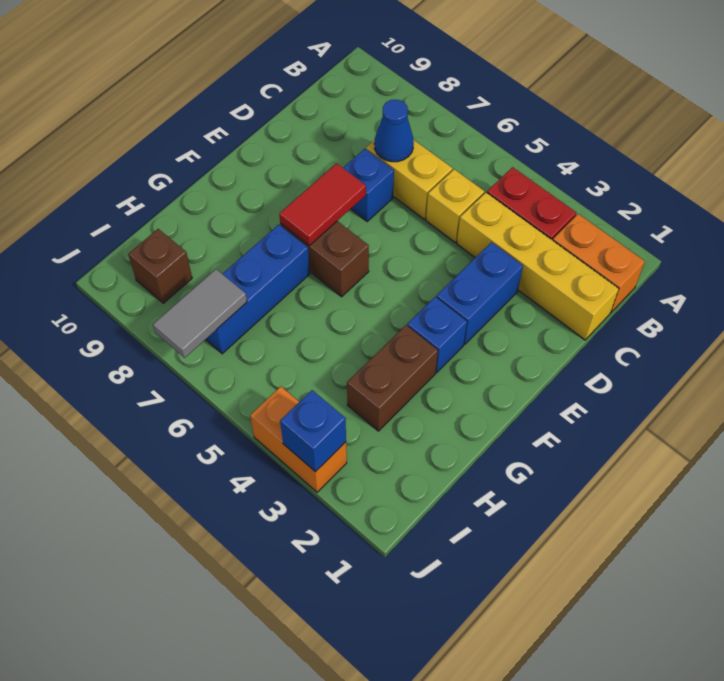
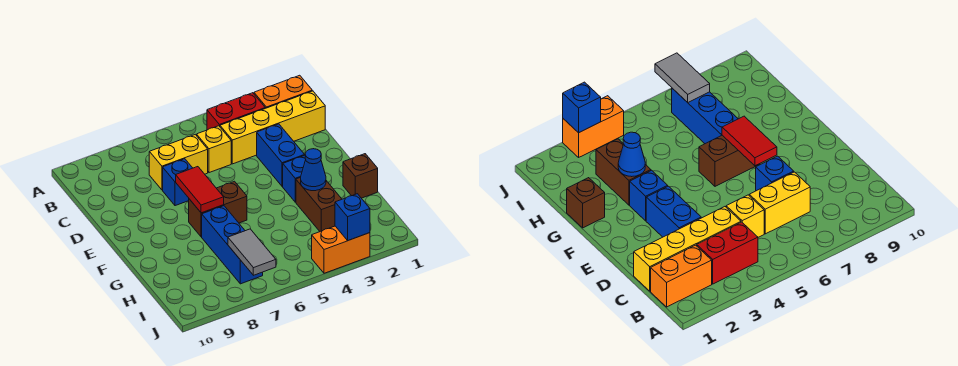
blue 1x1 cone [375,100,414,162] -> blue 1x1 cone moved to [301,149,326,191]
brown 1x1 brick [128,229,192,303] -> brown 1x1 brick moved to [343,154,378,198]

